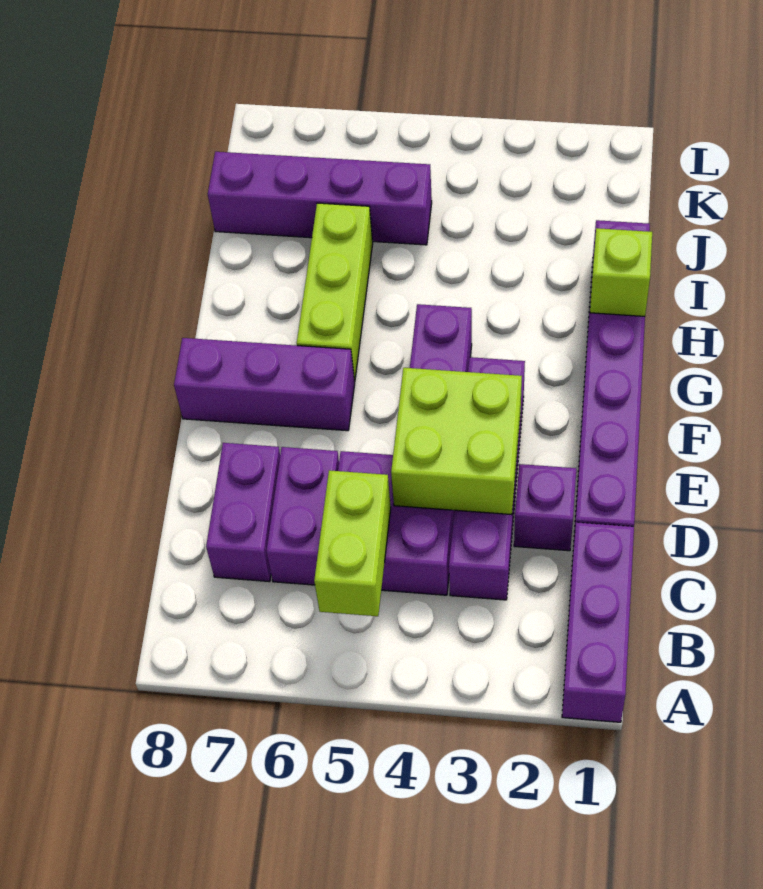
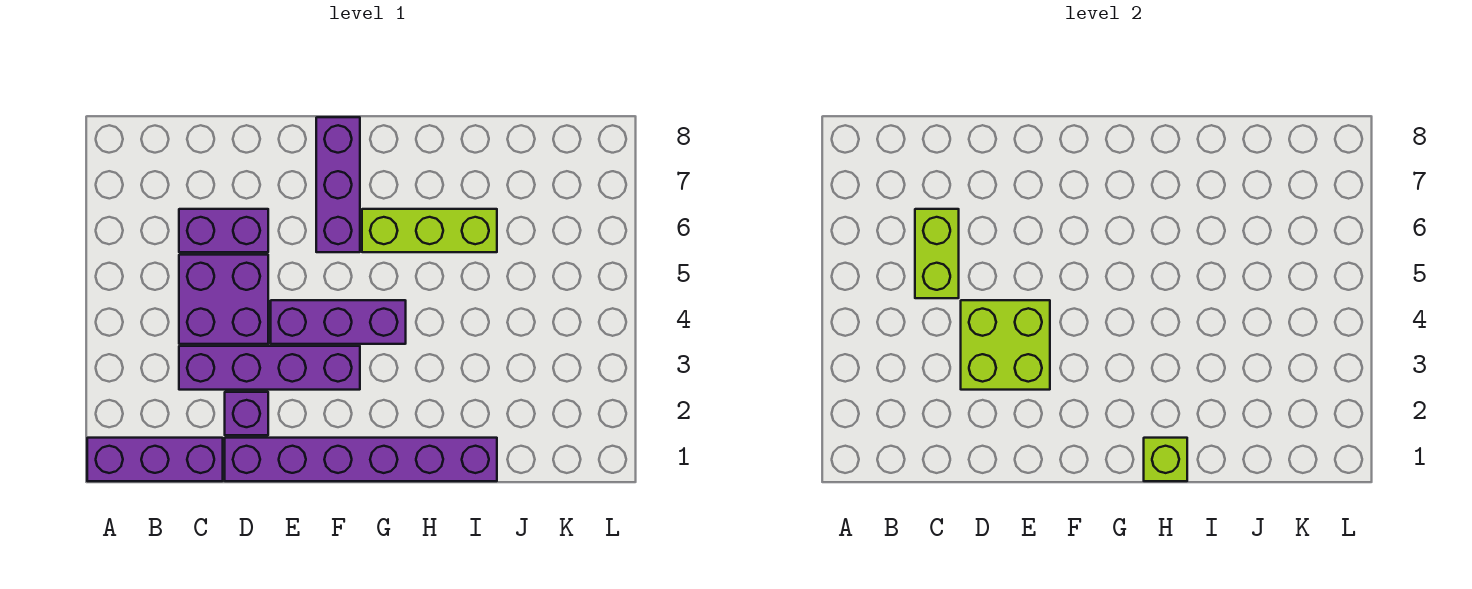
lime 1x2 brick [314,470,391,616] -> lime 1x2 brick turned to [915,209,959,298]
purple 1x2 brick [206,443,280,582] -> none
purple 1x4 brick [208,152,432,245] -> none

